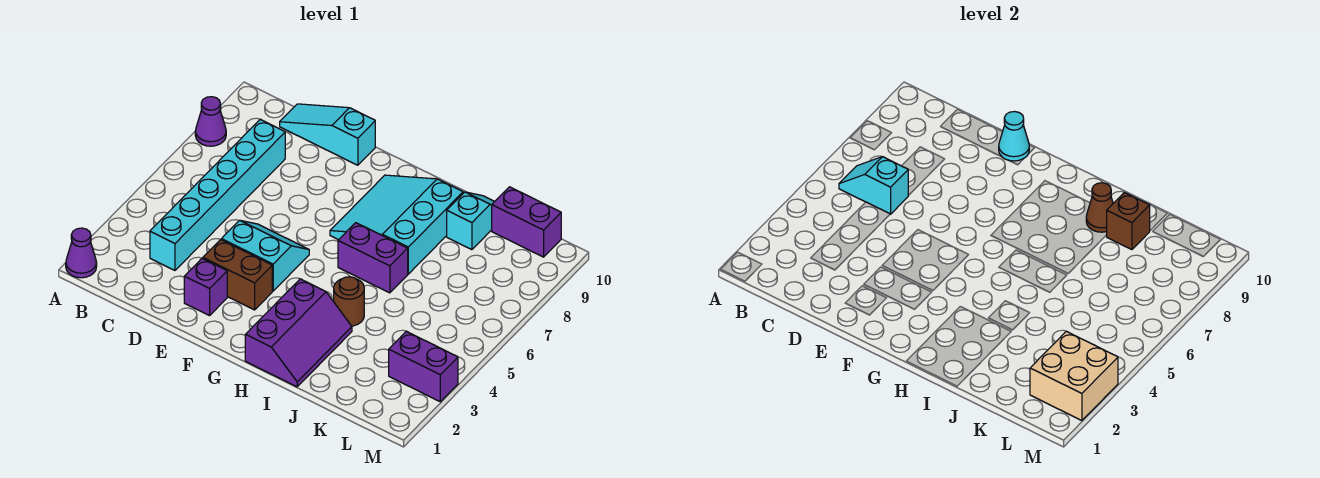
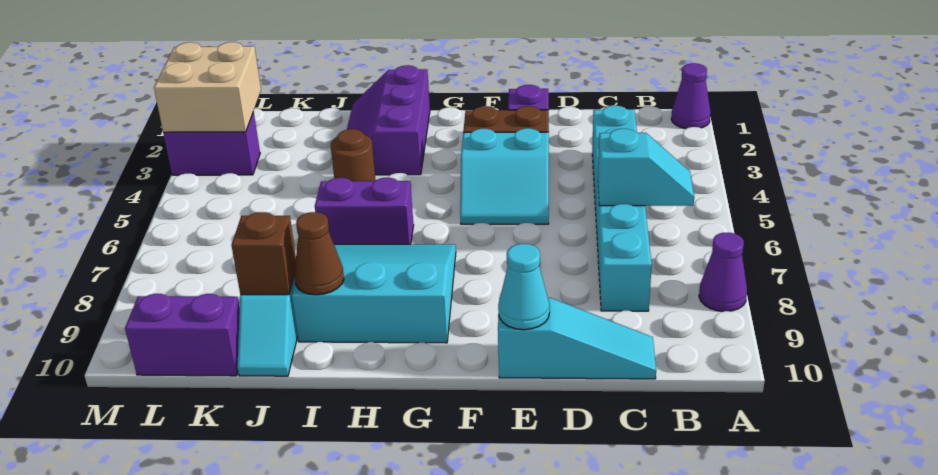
cyan 3x3 slope [330,175,463,274] -> cyan 3x3 slope turned to [292,244,456,343]

